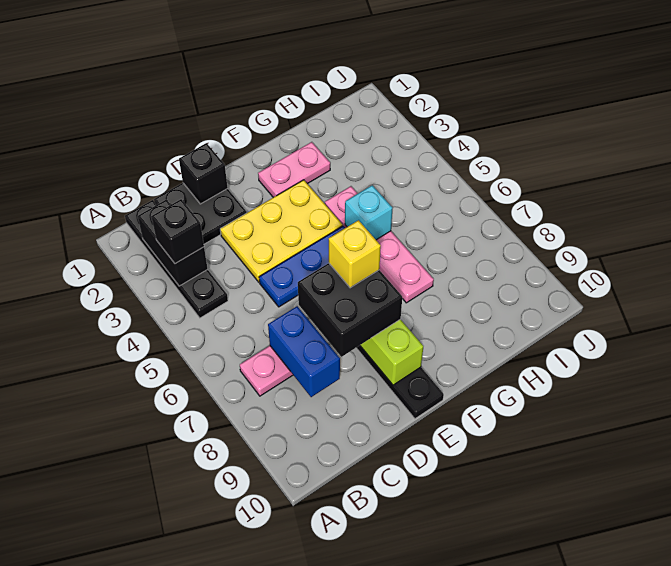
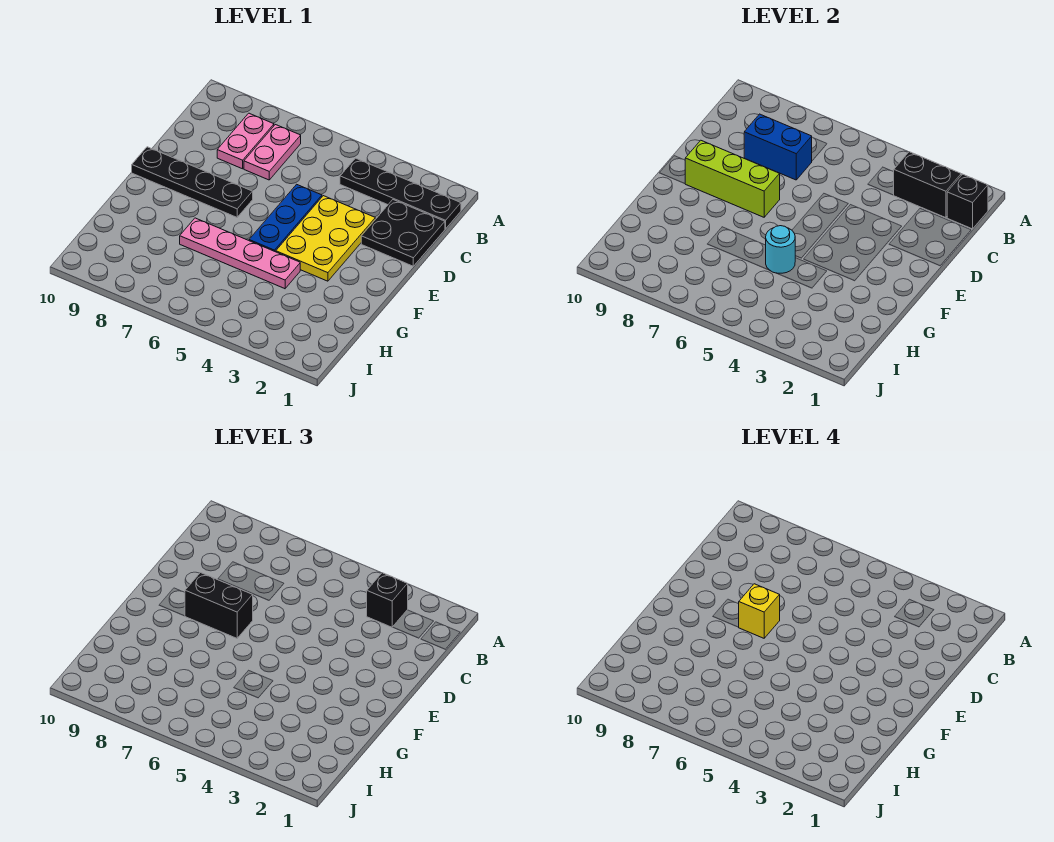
black 1x1 brick [179,143,228,204] -> black 1x1 brick moved to [947,174,988,229]
black 2x2 brick [298,263,402,357] -> black 1x2 brick [185,573,253,638]
pink 1x2 plate [258,142,330,197] -> pink 1x2 plate moved to [217,113,274,169]
cyan 1x1 brick [345,185,392,240] -> cyan 1x1 round brick [766,226,795,274]

